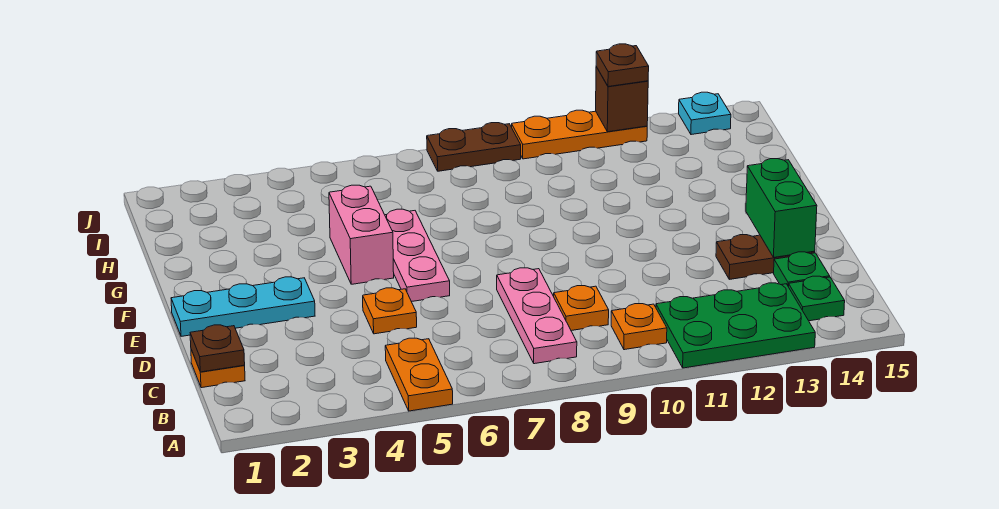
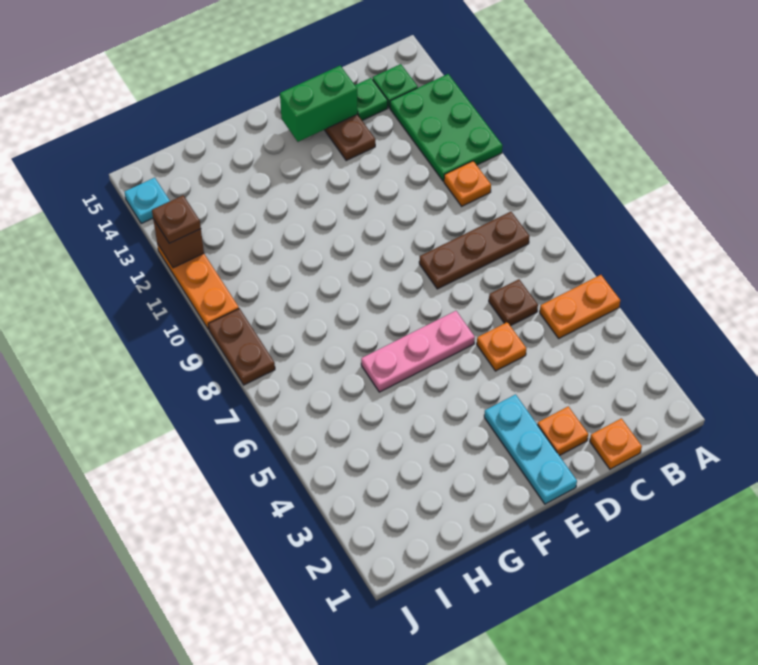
pink 1x3 plate [497,268,577,364] -> brown 1x3 plate [419,212,530,289]
brown 1x1 plate [190,325,245,372] -> brown 1x1 plate moved to [489,279,538,326]
orange 1x1 plate [554,286,609,331] -> orange 1x1 plate moved to [537,406,588,456]
pink 1x2 brick [329,185,394,284] -> none

